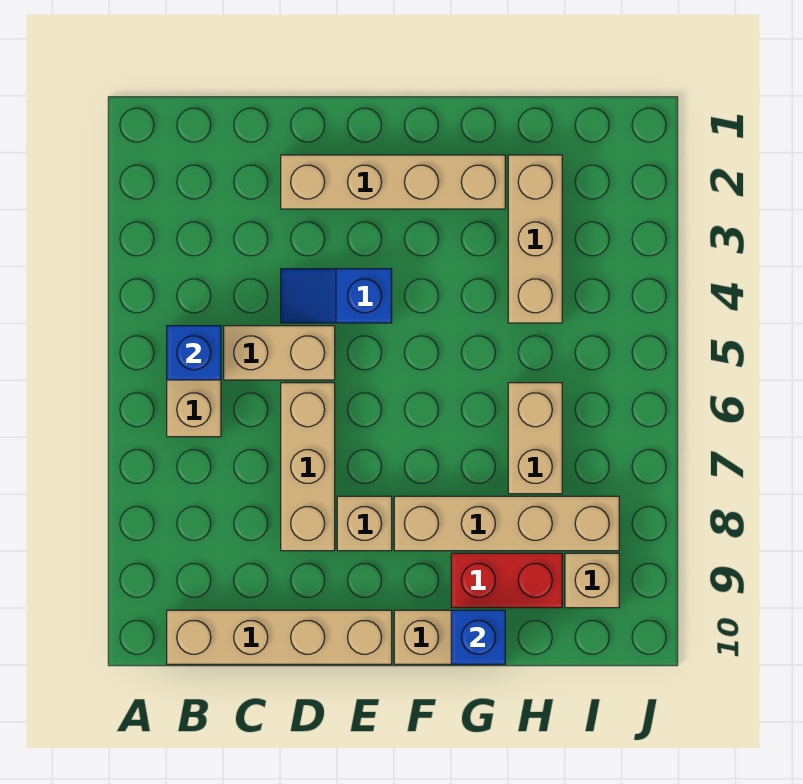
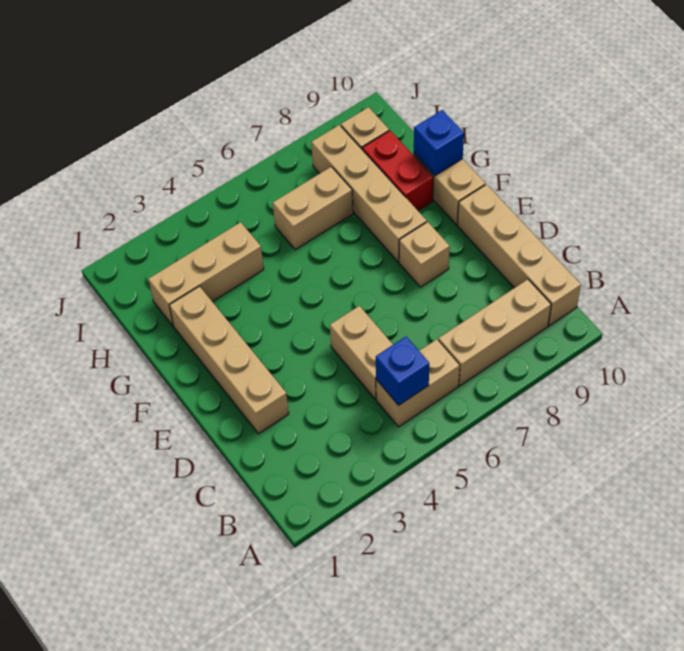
blue 1x2 slope [281,269,392,323] -> none
tan 1x3 brick [281,383,335,551] -> tan 1x3 brick moved to [438,279,551,386]

